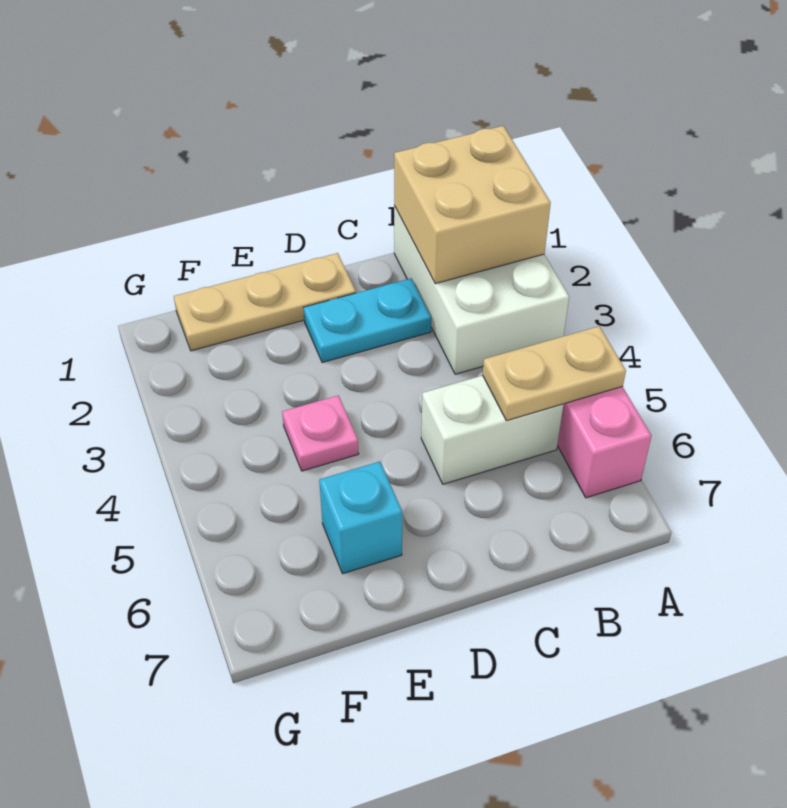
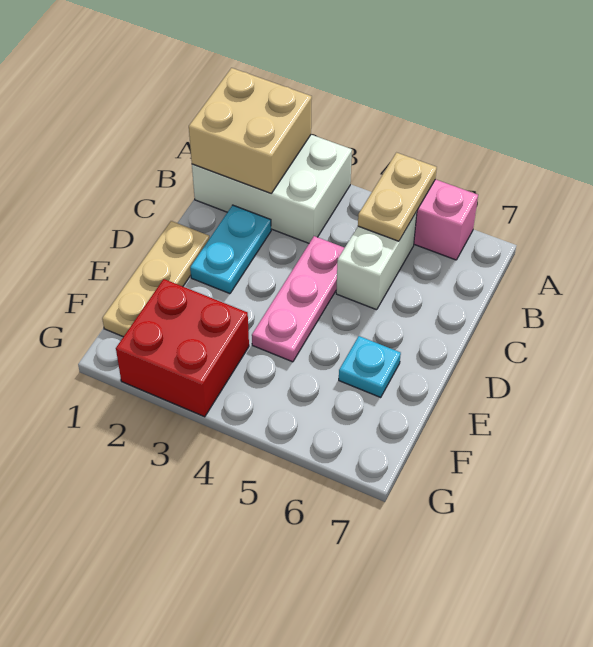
pink 1x1 plate [282,395,359,471] -> pink 1x3 plate [252,236,344,362]
cyan 1x1 brick [319,462,402,574] -> cyan 1x1 plate [339,336,401,397]
none -> red 2x2 brick [116,279,249,417]

